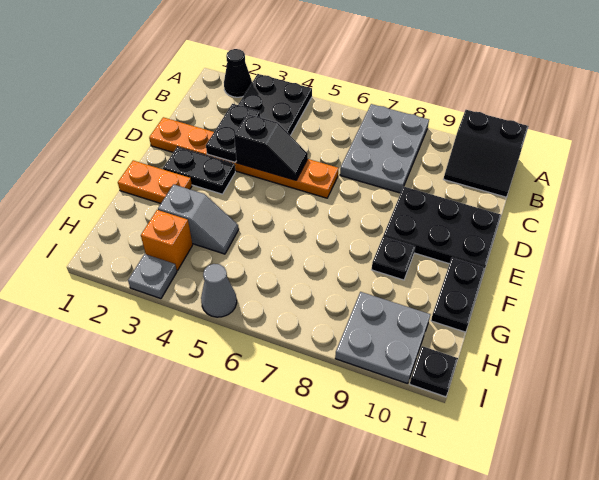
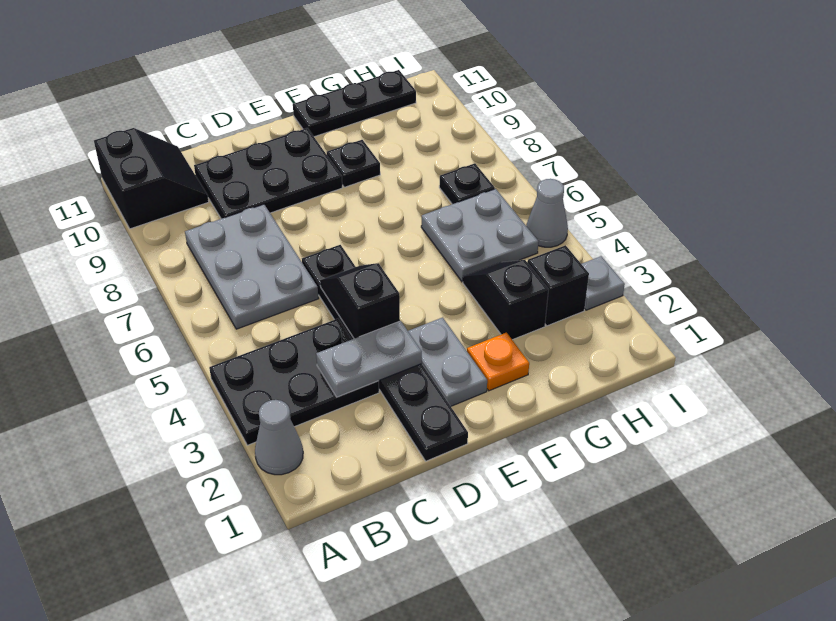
black 1x1 cone [224,49,252,97] -> grey 1x1 cone [255,400,303,475]
grey 2x3 plate [340,104,429,193] -> grey 2x3 plate turned to [185,204,319,329]
black 1x2 plate [206,104,260,162] -> grey 1x2 plate [316,321,422,397]
orange 1x6 plate [149,117,338,198] -> black 1x6 plate [302,245,468,461]
black 2x3 plate [383,187,501,267] -> black 2x3 plate turned to [194,128,342,219]
black 1x2 plate [163,147,235,194] -> grey 1x2 plate [408,318,487,406]
orange 1x2 plate [118,160,192,203] -> orange 1x1 plate [467,333,529,391]
black 1x2 plate [431,257,485,332] -> black 1x3 plate [293,70,416,137]
grey 1x2 slope [158,184,239,254] -> black 1x2 slope [463,260,549,340]
orange 1x1 brick [141,210,193,271] -> black 1x1 brick [527,245,589,326]
grey 2x2 plate [335,292,430,384] -> grey 2x2 plate moved to [421,189,539,282]
black 1x1 plate [410,346,458,397] -> black 1x1 plate moved to [439,163,495,204]

